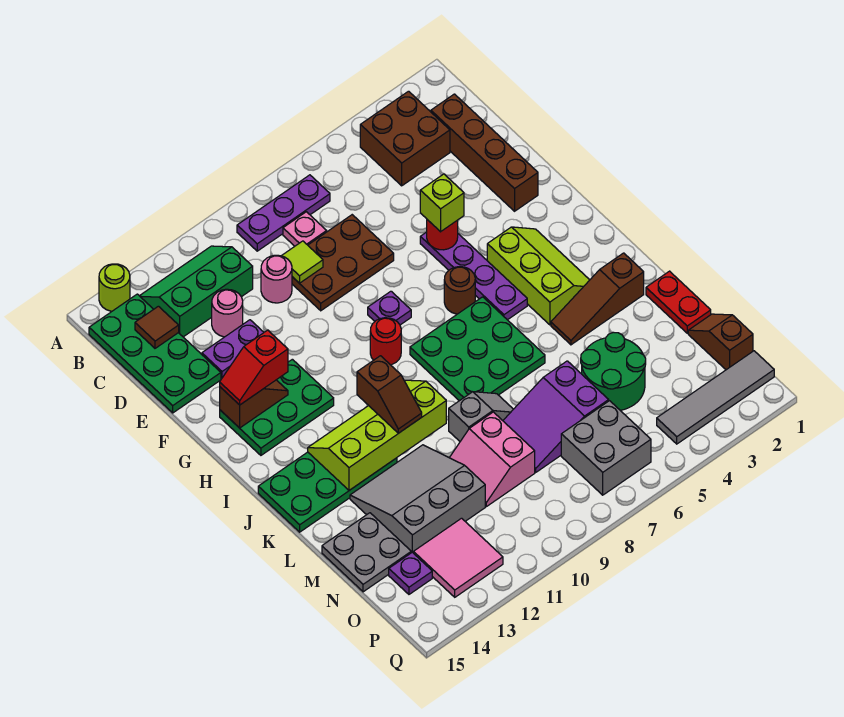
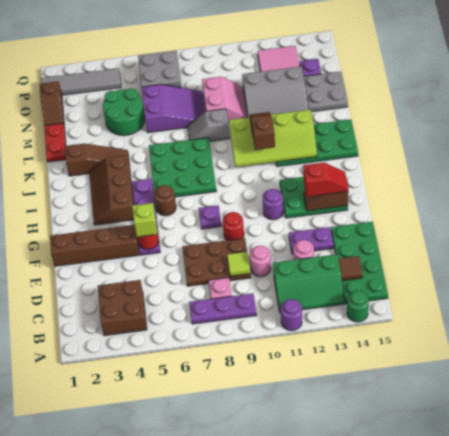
none -> purple 1x1 round brick [281,299,302,331]
lime 1x1 round brick [99,264,130,311] -> green 1x1 round brick [347,290,369,322]
brown 1x4 brick [431,94,538,211] -> brown 1x4 brick turned to [50,225,139,266]
none -> purple 1x1 round brick [263,189,283,220]
lime 2x3 slope [487,227,589,325] -> brown 2x3 slope [89,155,134,225]
red 1x1 round brick [370,318,401,365] -> red 1x1 round brick moved to [223,212,244,240]

